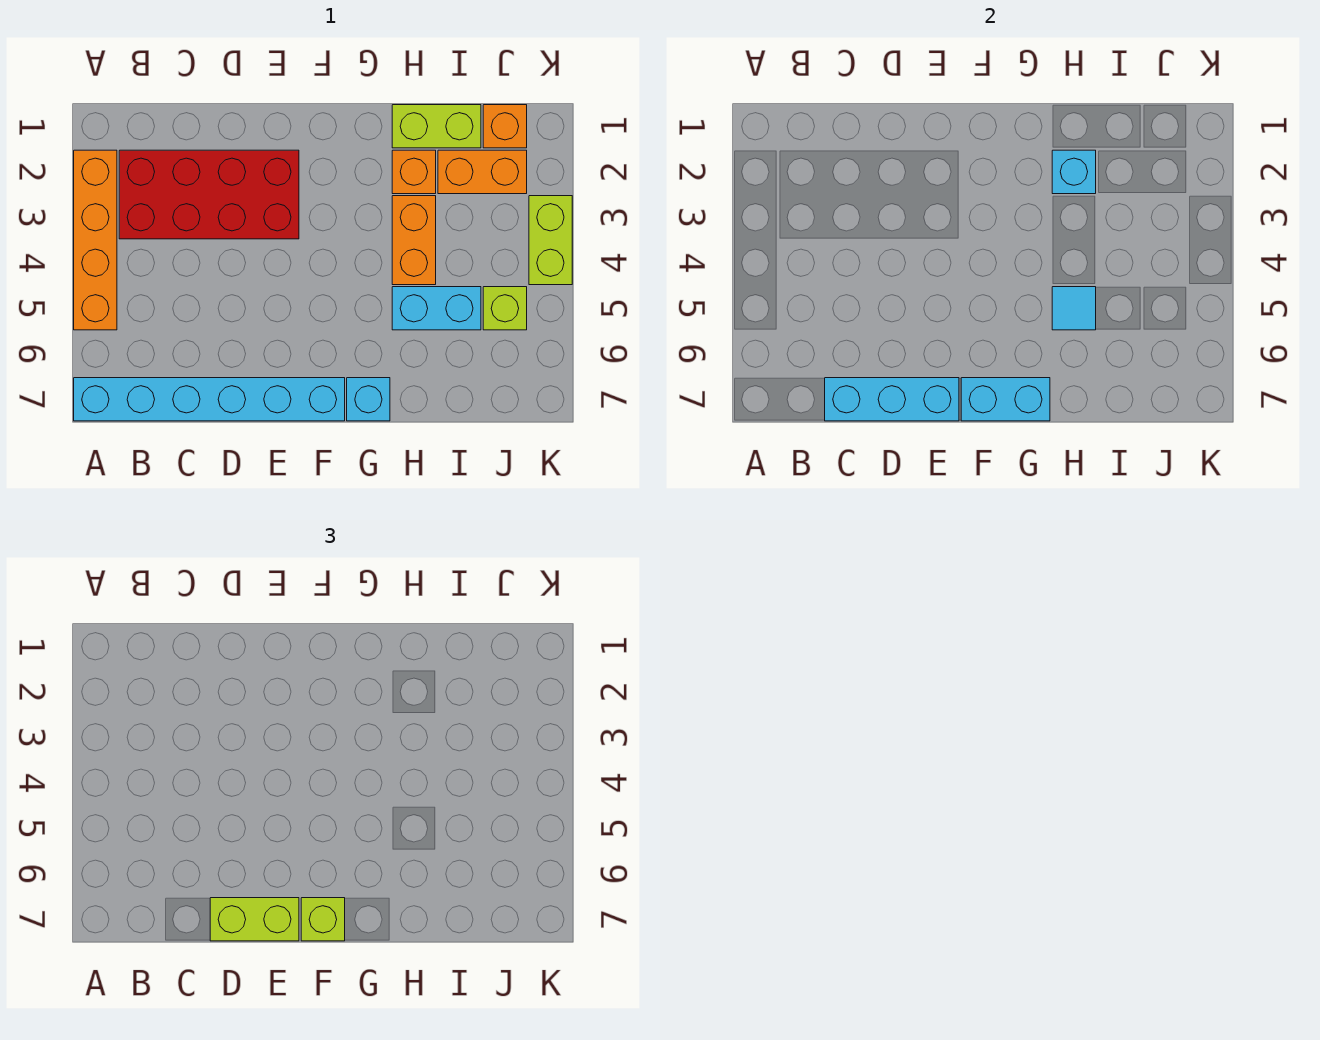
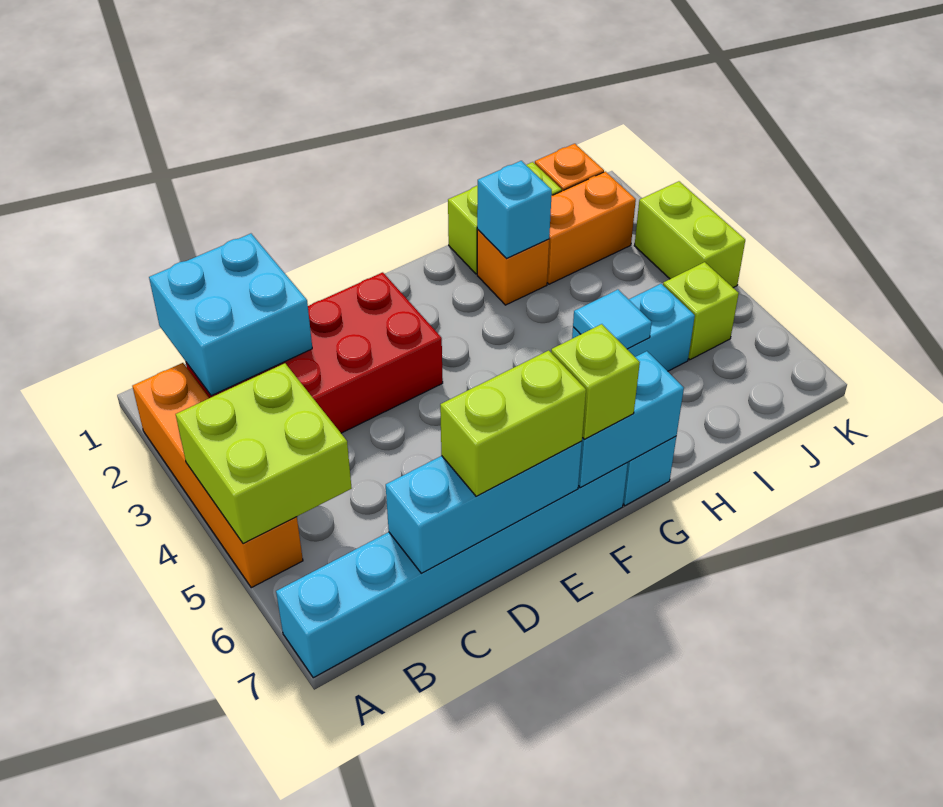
none -> lime 2x2 brick [176,363,352,544]
none -> cyan 2x2 brick [149,234,312,396]
orange 1x2 brick [392,196,436,285] -> none

